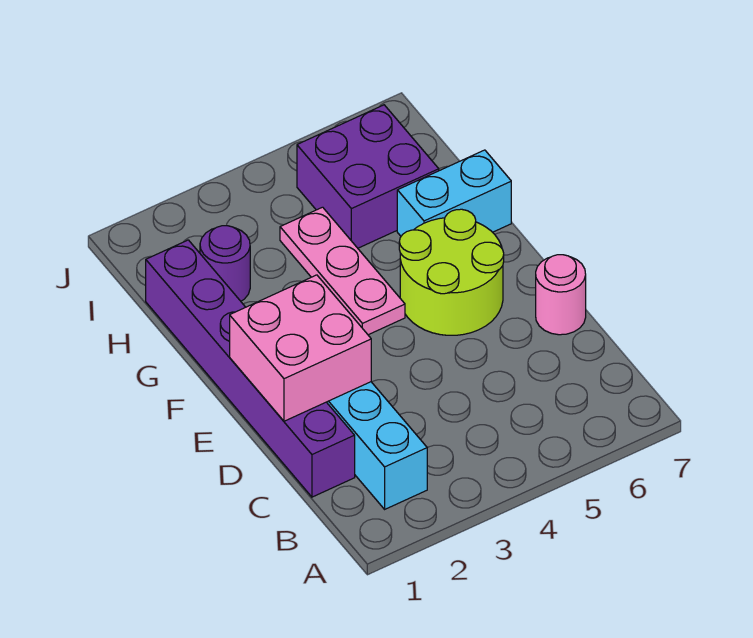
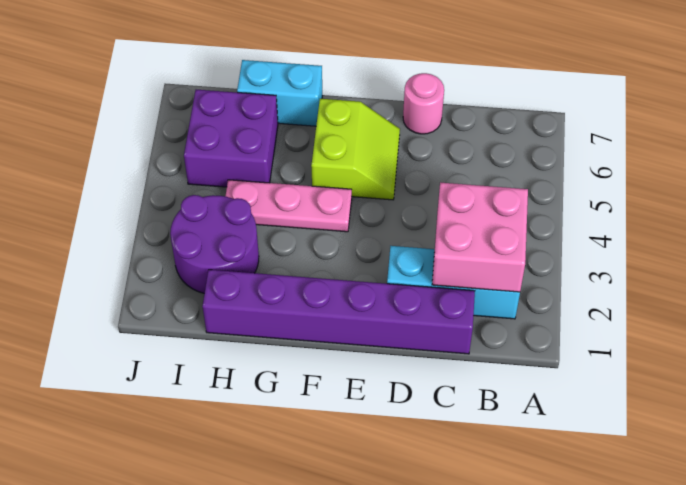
pink 2x2 brick [230,275,371,421] -> pink 2x2 brick moved to [432,183,528,292]
lime 2x2 round brick [399,209,504,335] -> lime 2x2 slope [311,99,400,200]
cyan 1x2 brick [397,150,511,236] -> cyan 1x2 brick turned to [237,60,322,126]
purple 1x1 round brick [200,226,250,301] -> purple 2x2 round brick [170,195,259,293]

